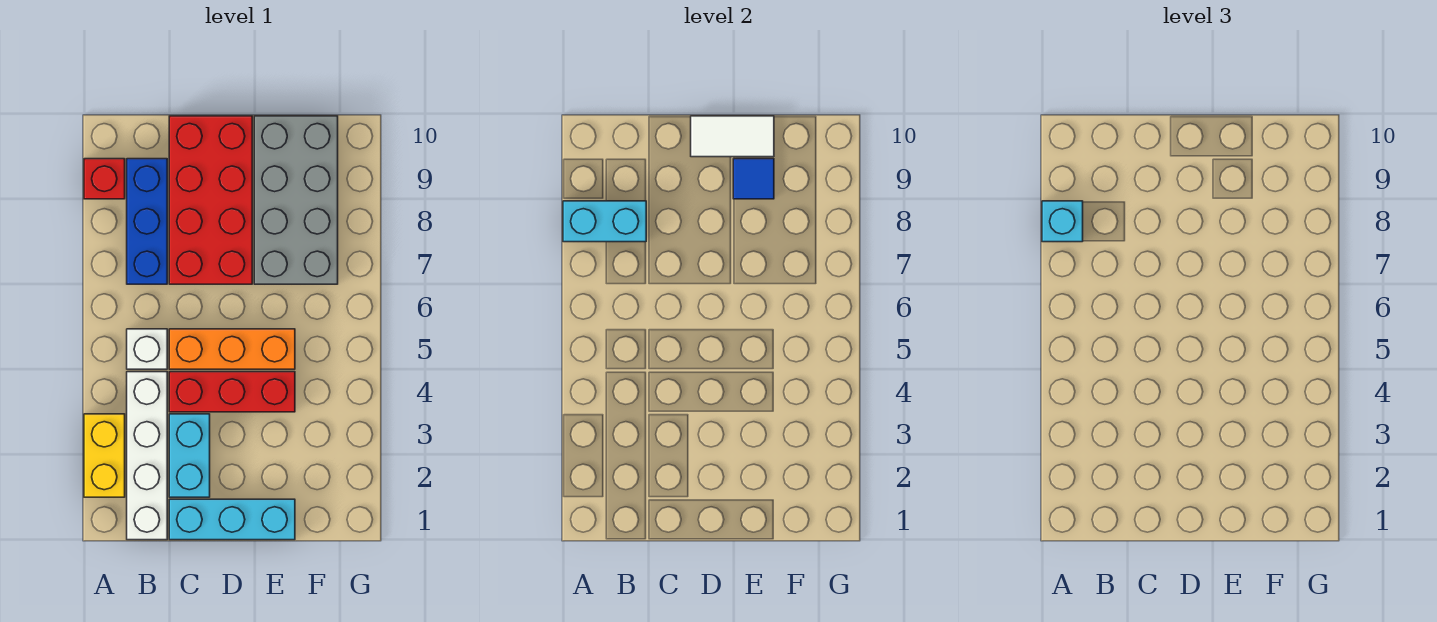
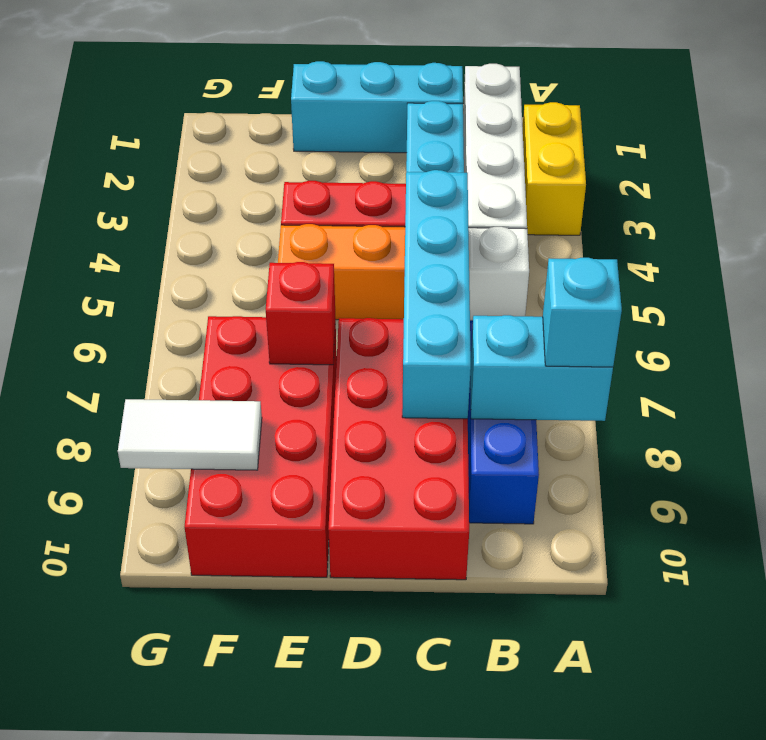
red 1x1 brick [84,159,125,199] -> red 1x1 brick moved to [266,262,335,365]
none -> cyan 1x4 brick [402,170,471,419]
white 1x2 tile [691,116,774,157] -> white 1x2 tile moved to [118,399,262,470]
grey 2x4 brick [254,116,338,284] -> red 2x4 brick [184,316,337,577]
blue 1x1 tile [733,159,774,199] -> none

